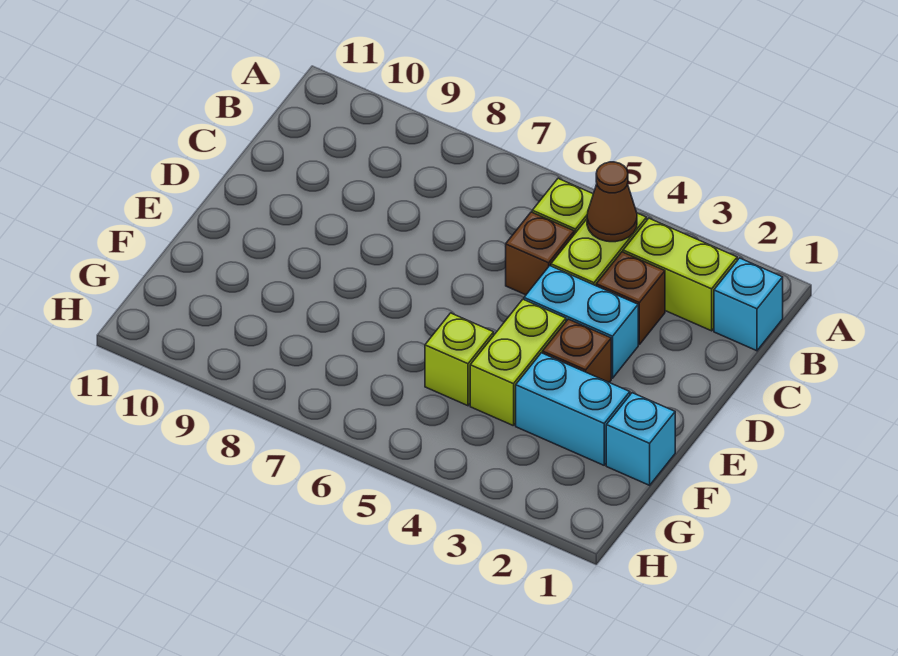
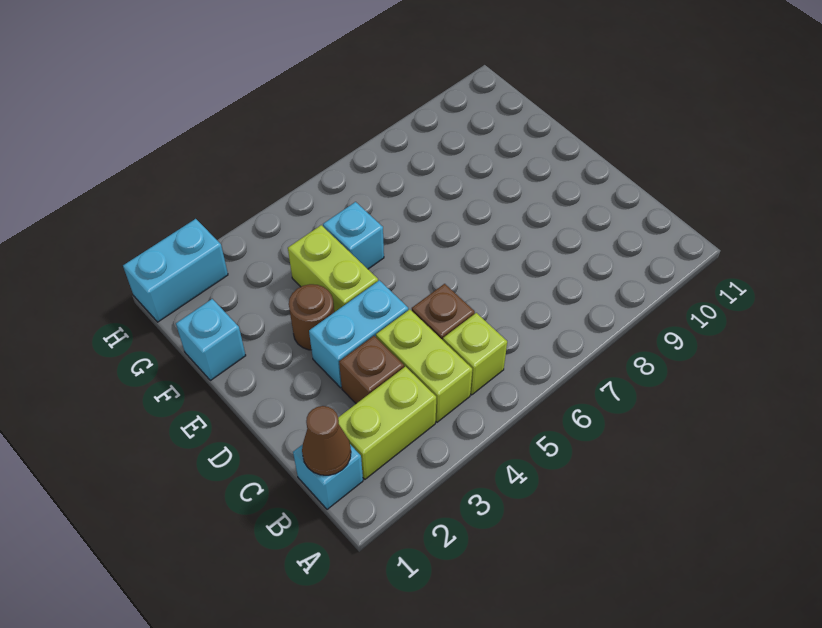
brown 1x1 cone [587,162,637,242] -> brown 1x1 cone moved to [302,406,351,475]
brown 1x1 brick [543,319,611,382] -> brown 1x1 round brick [289,284,334,350]
cyan 1x2 brick [516,353,630,465] -> cyan 1x2 brick moved to [123,219,228,322]
lime 1x1 brick [425,313,494,406] -> cyan 1x1 brick [323,202,384,269]

